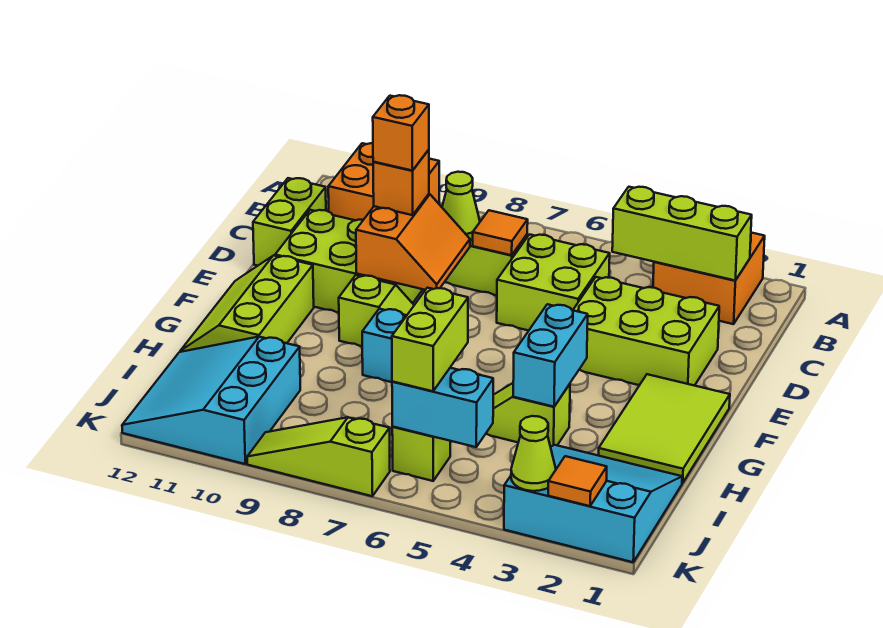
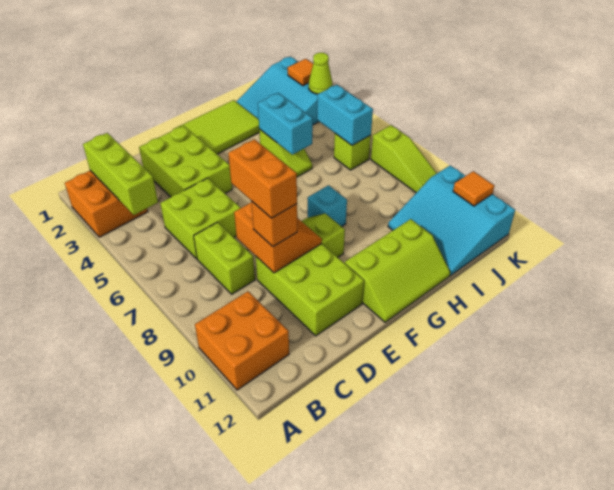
orange 1x1 tile [473,210,528,255] -> orange 1x1 tile moved to [453,171,494,206]
lime 1x1 cone [442,172,480,240] -> none
lime 1x2 brick [253,178,326,266] -> none
orange 2x2 slope [356,194,470,290] -> orange 2x2 slope turned to [234,203,322,273]
orange 1x1 brick [373,95,429,171] -> orange 1x2 brick [228,139,297,218]
cyan 1x2 brick [513,304,588,407] -> cyan 1x2 brick turned to [258,93,313,155]
lime 1x2 brick [392,288,468,391] -> none
cyan 3x3 slope [122,337,300,464] -> cyan 3x3 slope turned to [388,165,515,275]

